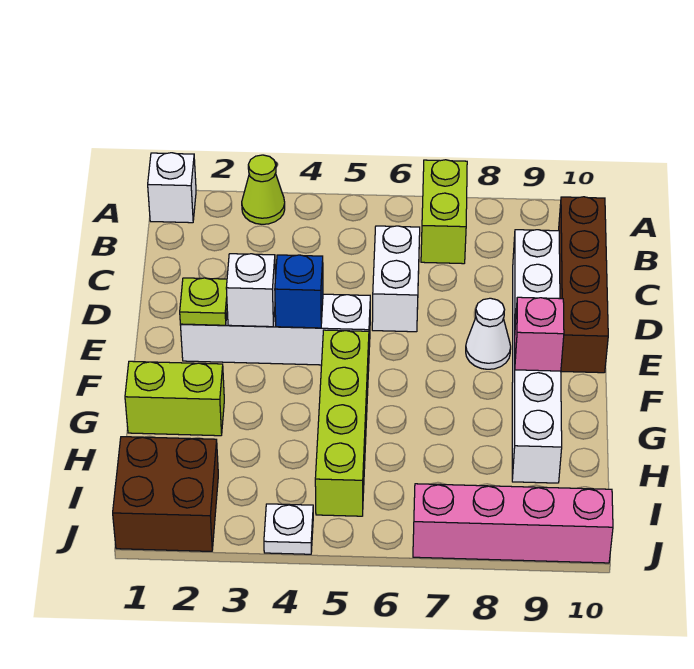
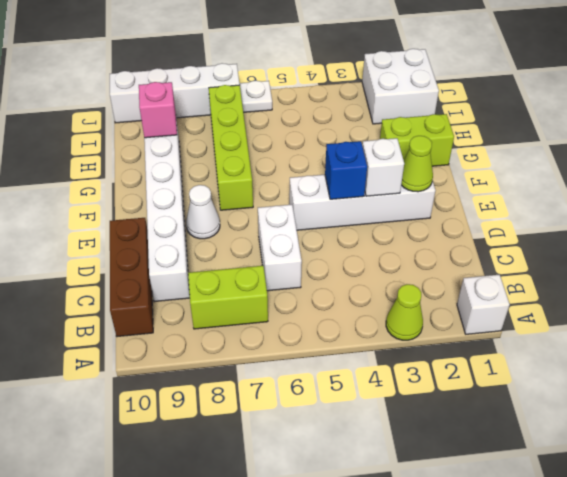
lime 1x2 brick [421,160,467,264] -> lime 1x2 brick turned to [188,266,268,329]
brown 1x4 brick [559,197,608,373] -> brown 1x3 brick [110,218,153,337]
lime 1x1 plate [180,278,227,325] -> lime 1x1 cone [401,136,433,192]
lime 1x4 brick [315,330,369,516] -> lime 1x4 brick moved to [209,85,253,210]
pink 1x1 brick [515,297,564,371] -> pink 1x1 brick moved to [139,82,177,138]
brown 2x2 brick [113,437,218,551] -> white 2x2 brick [362,49,439,124]
white 1x1 plate [264,504,313,554] -> white 1x1 plate moved to [239,81,272,112]
pink 1x4 brick [413,484,613,563] -> white 1x4 brick [110,63,240,123]

